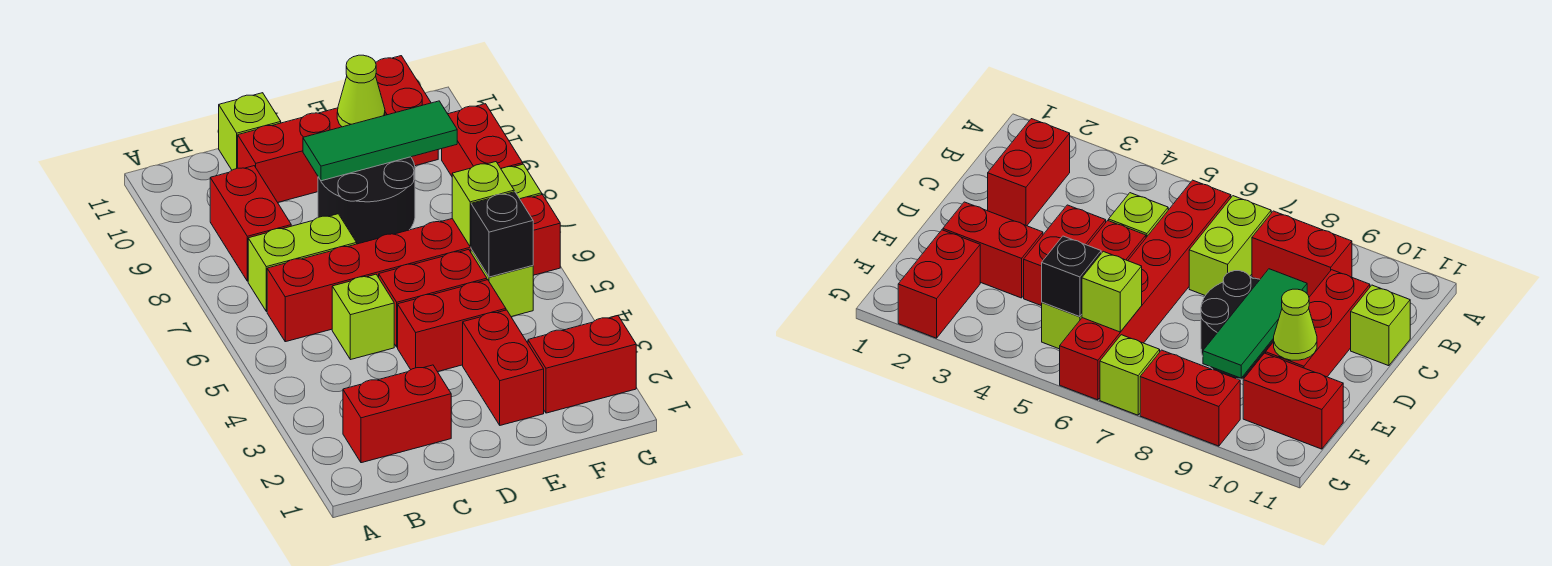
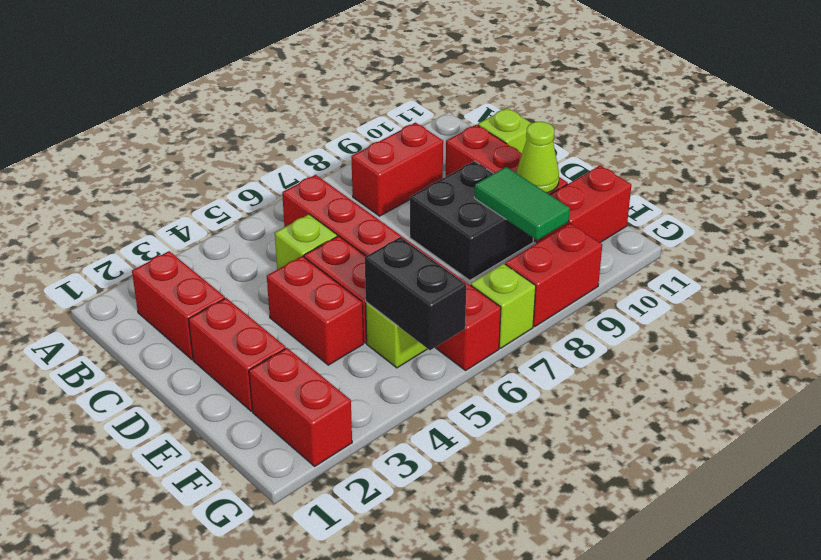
lime 1x2 brick [248,214,357,311] -> none
black 2x2 round brick [318,157,415,244] -> black 2x2 brick [410,161,533,280]
green 1x3 tile [303,101,457,181] -> green 1x2 tile [474,167,570,240]
red 1x2 brick [463,310,544,425] -> red 1x2 brick turned to [189,298,286,411]
black 1x1 brick [471,192,533,277] -> black 1x2 brick [365,237,466,350]
lime 1x1 brick [452,162,514,247] -> none

